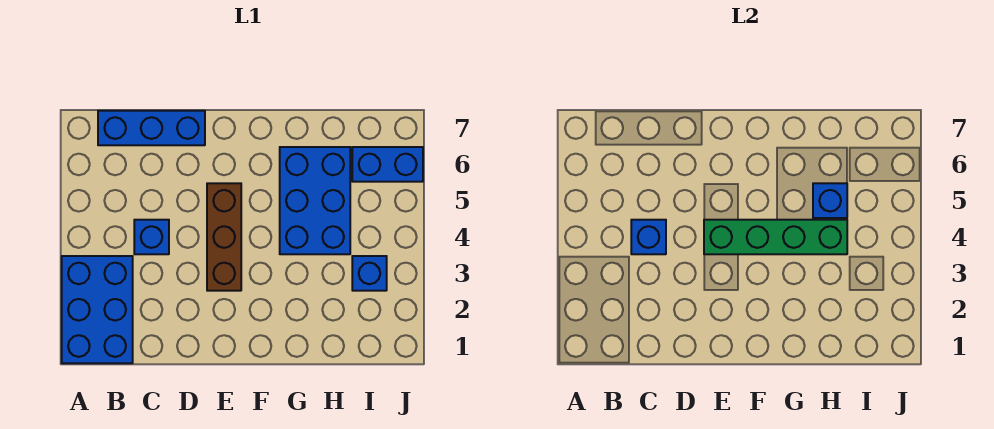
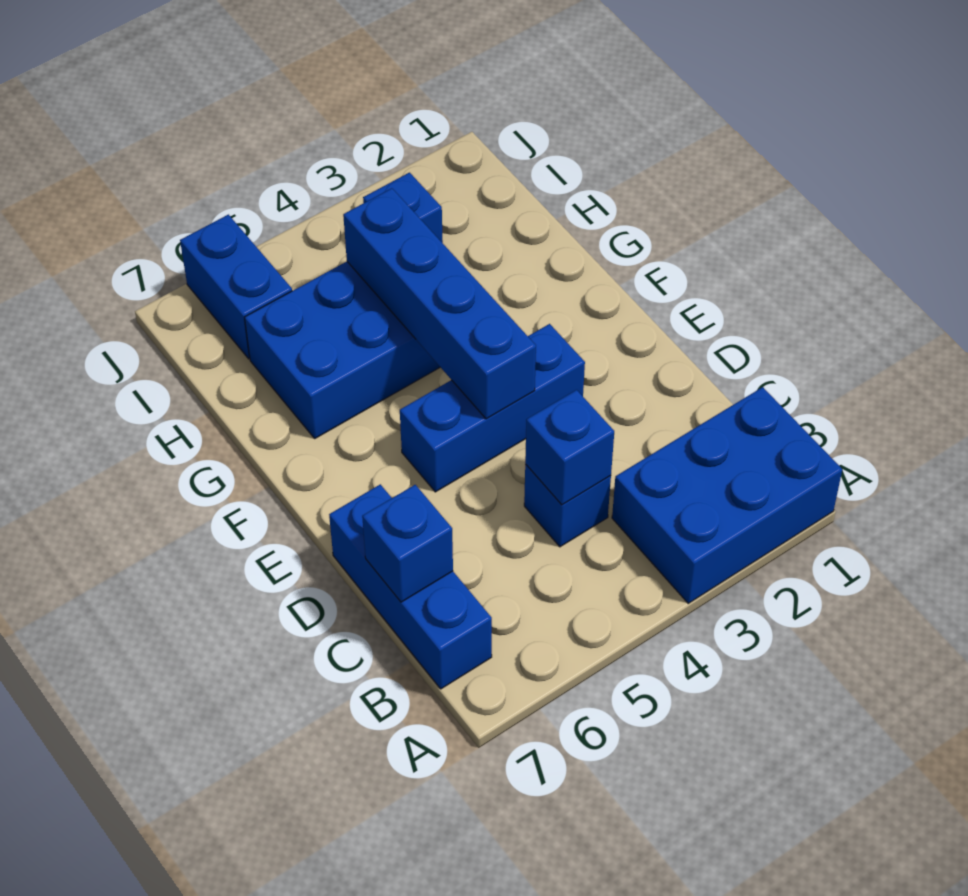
brown 1x3 brick [207,183,241,291] -> blue 1x3 brick [400,324,585,492]
green 1x4 brick [704,220,847,254] -> blue 1x4 brick [343,188,536,419]
blue 1x1 brick [813,183,847,218] -> blue 1x1 brick moved to [362,485,453,602]

